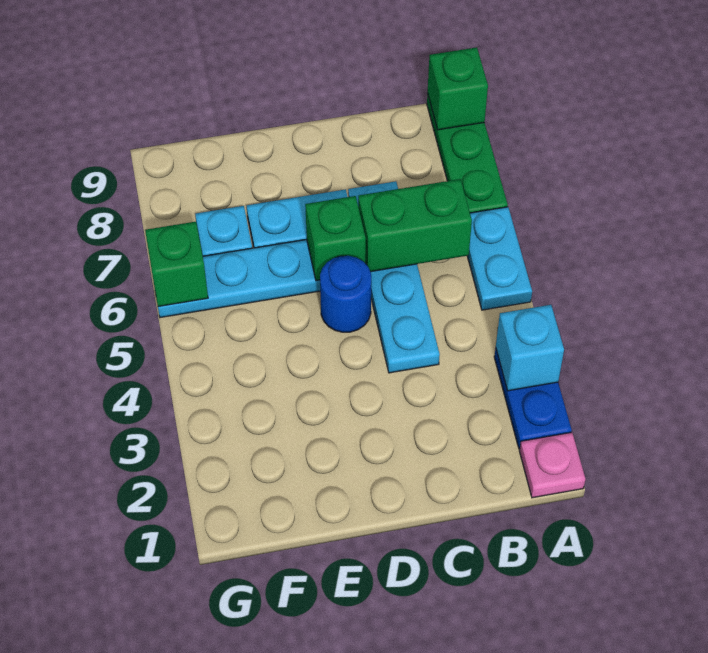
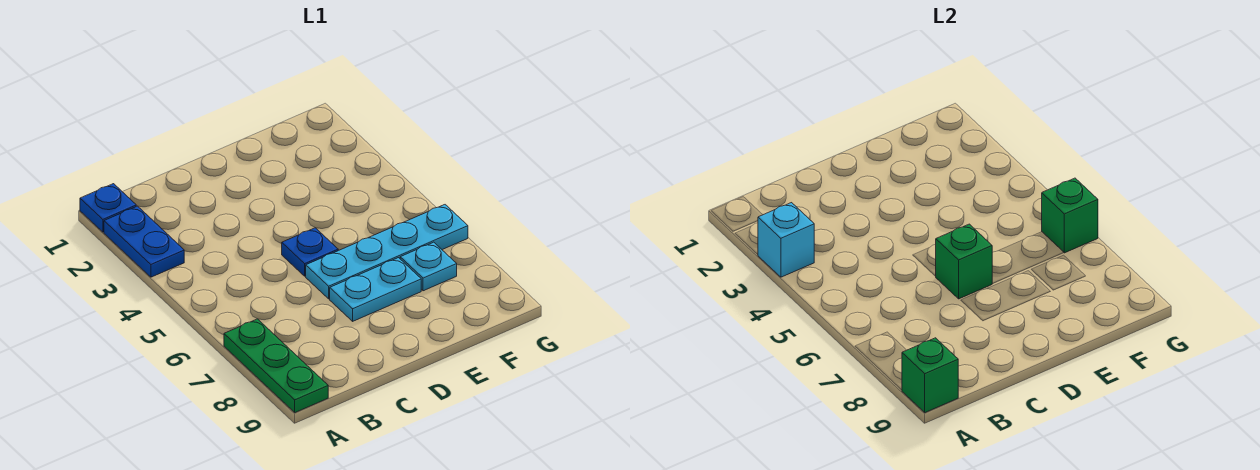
pink 1x1 plate [519,433,586,498] -> blue 1x1 plate [80,184,136,232]
cyan 1x2 plate [467,207,532,310] -> none
green 1x2 brick [358,179,472,272] -> none
cyan 1x4 plate [348,181,440,373] -> none
blue 1x1 round brick [320,256,371,332] -> blue 1x1 plate [282,228,338,276]

